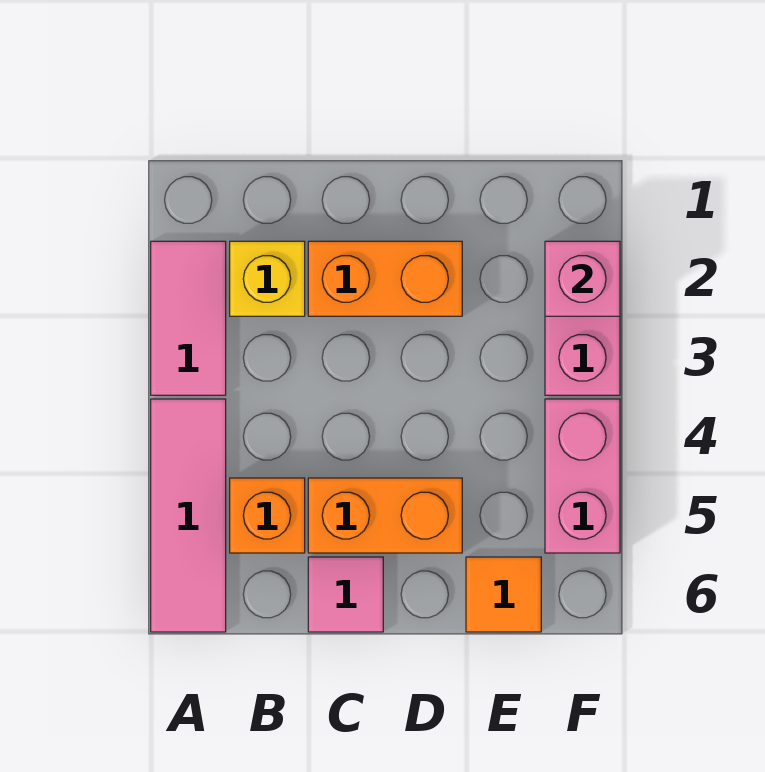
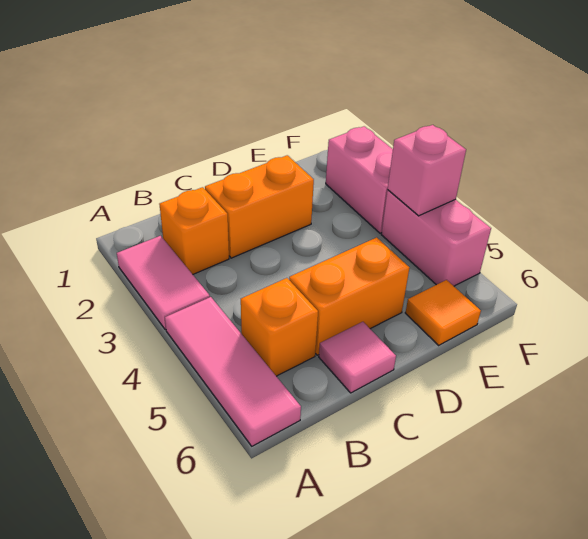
yellow 1x1 brick [230,241,305,316] -> orange 1x1 brick [159,187,229,274]
pink 1x1 brick [545,241,620,316] -> pink 1x1 brick moved to [388,125,466,216]

